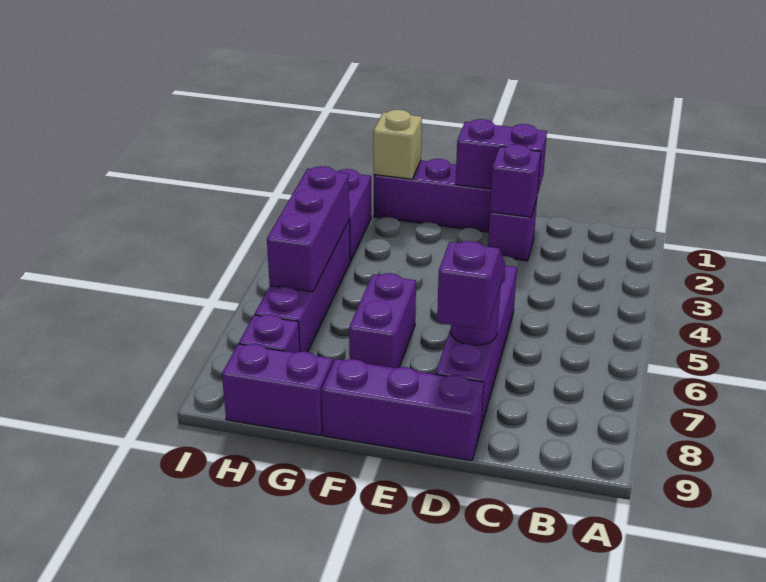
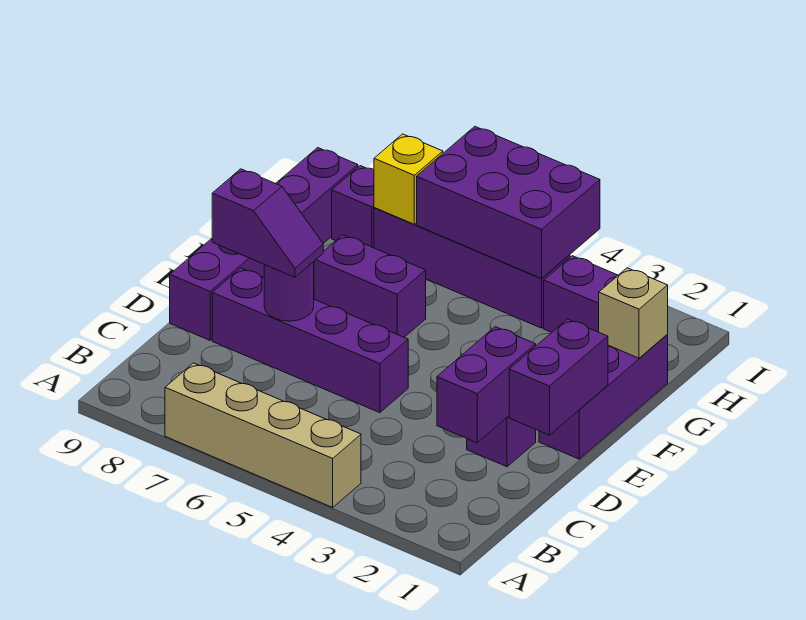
none -> tan 1x4 brick [165,363,361,507]
purple 1x1 brick [490,144,541,217] -> purple 1x2 brick [437,327,536,443]
purple 1x3 brick [267,166,349,292] -> purple 2x3 brick [417,127,600,278]
none -> yellow 1x1 brick [374,134,443,224]

